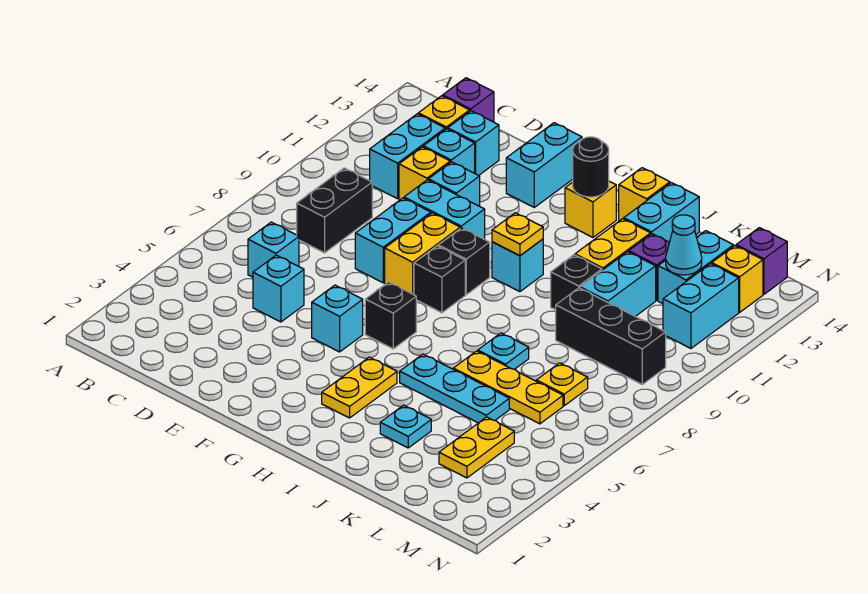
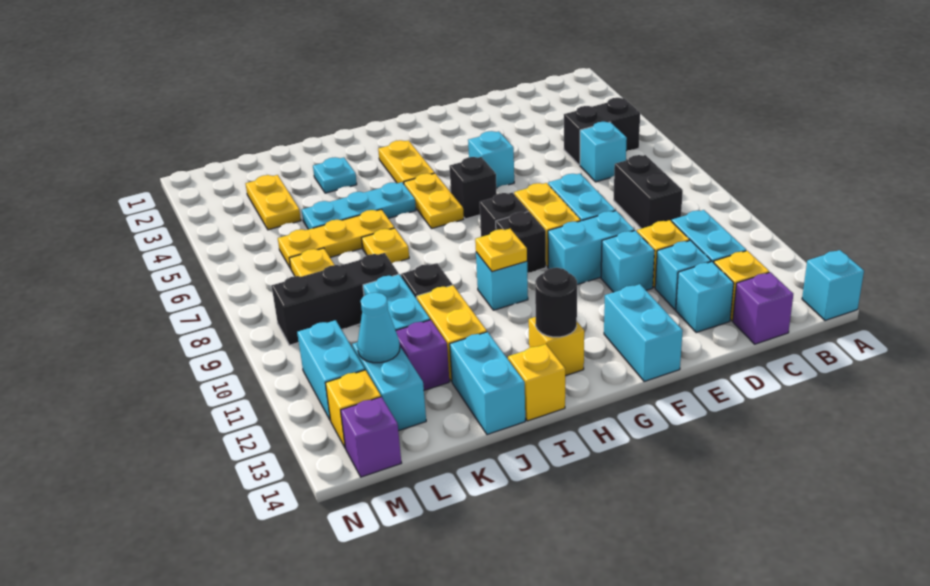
none -> black 1x2 brick [564,98,640,165]
cyan 1x1 brick [253,255,304,322] -> cyan 1x1 brick moved to [802,250,864,321]
none -> yellow 1x2 plate [404,173,464,229]
cyan 1x1 plate [478,333,529,369] -> yellow 1x1 plate [362,228,409,263]

